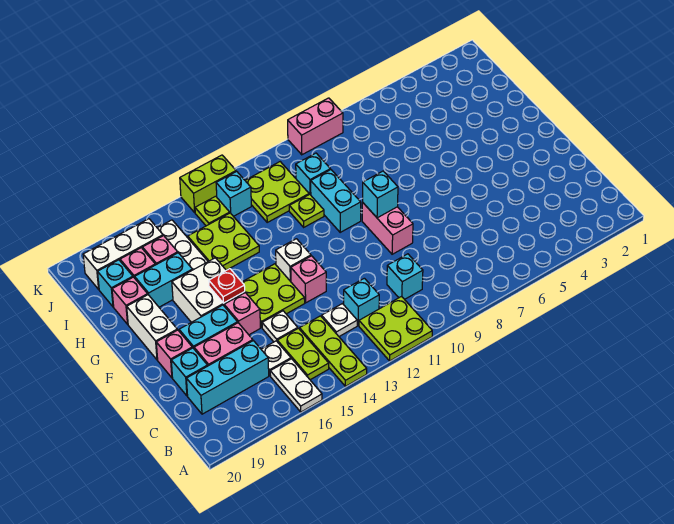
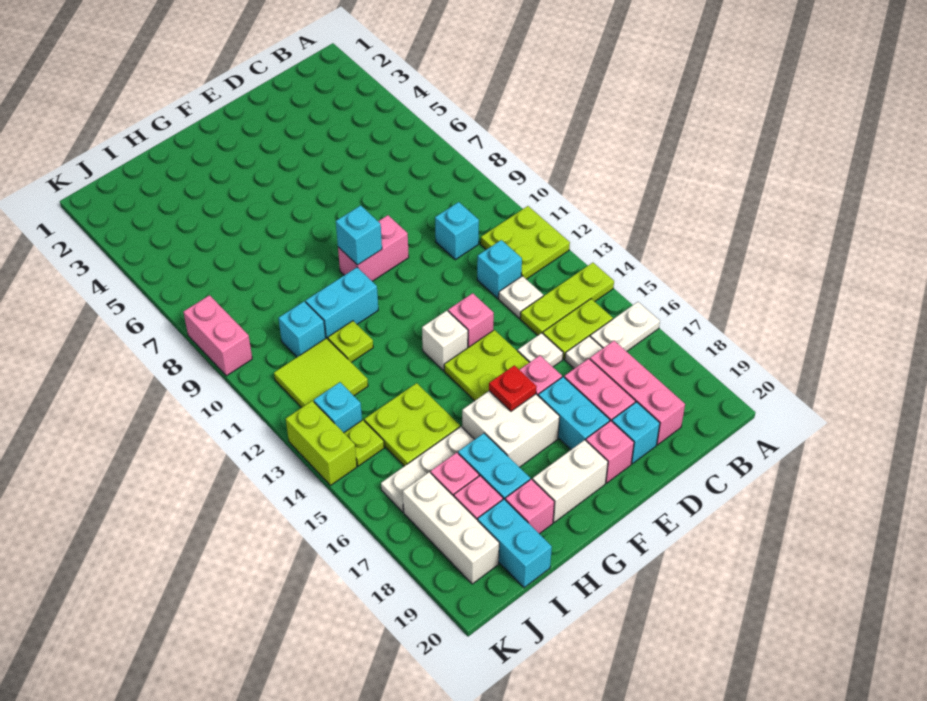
cyan 1x3 brick [186,341,269,414] -> pink 1x3 brick [590,341,685,445]
lime 2x2 plate [245,162,309,222] -> lime 2x2 tile [274,338,368,408]
cyan 1x1 brick [98,260,133,307] -> cyan 1x2 brick [478,499,552,588]

